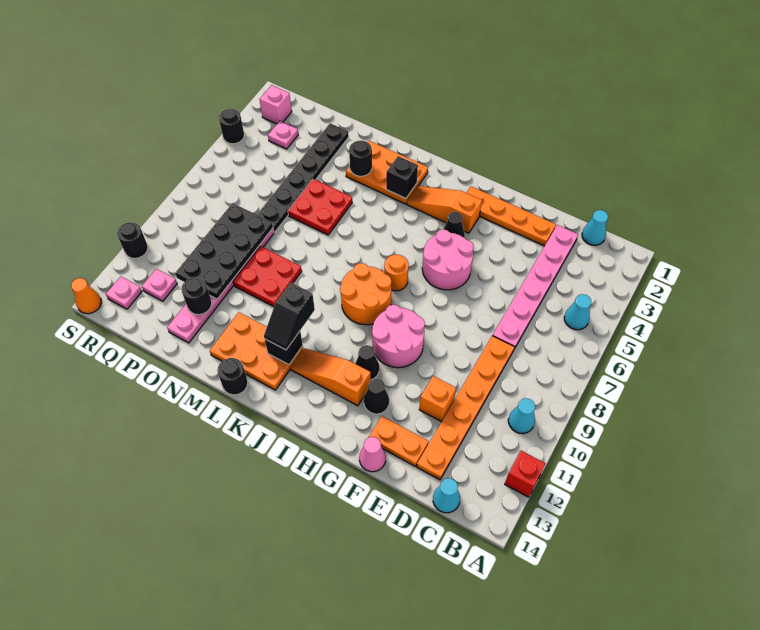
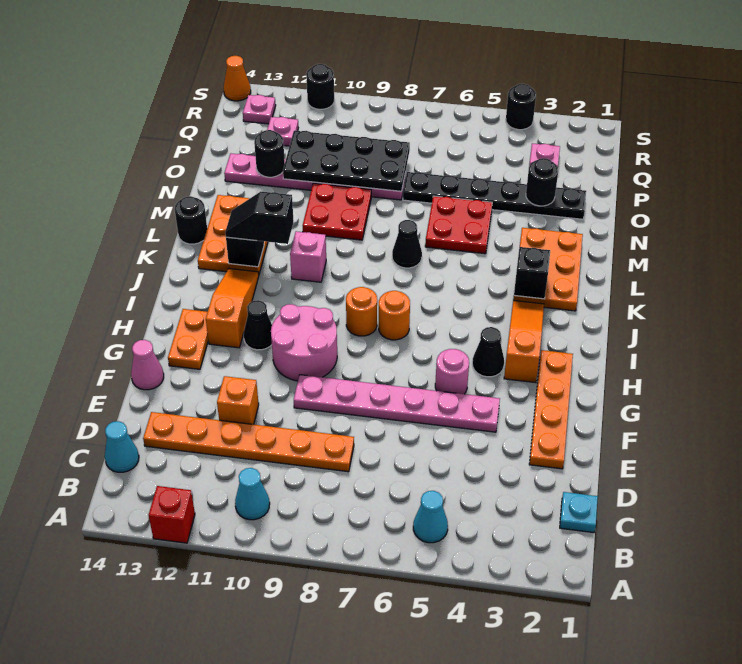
cyan 1x1 cone [582,210,608,245] -> cyan 1x1 plate [560,492,598,533]
pink 1x6 plate [493,225,578,349] -> pink 1x6 plate moved to [294,375,500,432]
orange 1x2 plate [368,416,429,466] -> orange 1x2 plate moved to [168,309,208,369]
pink 2x2 round brick [422,229,474,290] -> pink 1x1 round brick [435,349,469,394]
black 1x1 cone [364,379,389,414] -> black 1x1 cone moved to [392,220,422,268]
orange 2x2 round brick [340,263,392,325] -> orange 1x1 round brick [346,287,377,336]
black 1x1 round brick [349,140,372,176] -> black 1x1 round brick moved to [526,158,558,206]
pink 1x1 brick [260,85,292,124] -> pink 1x1 brick moved to [290,231,326,282]

